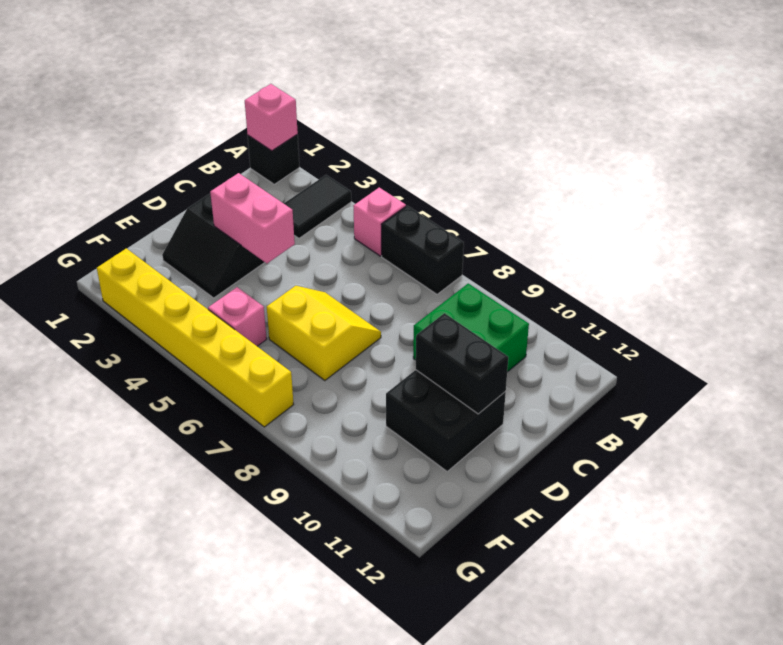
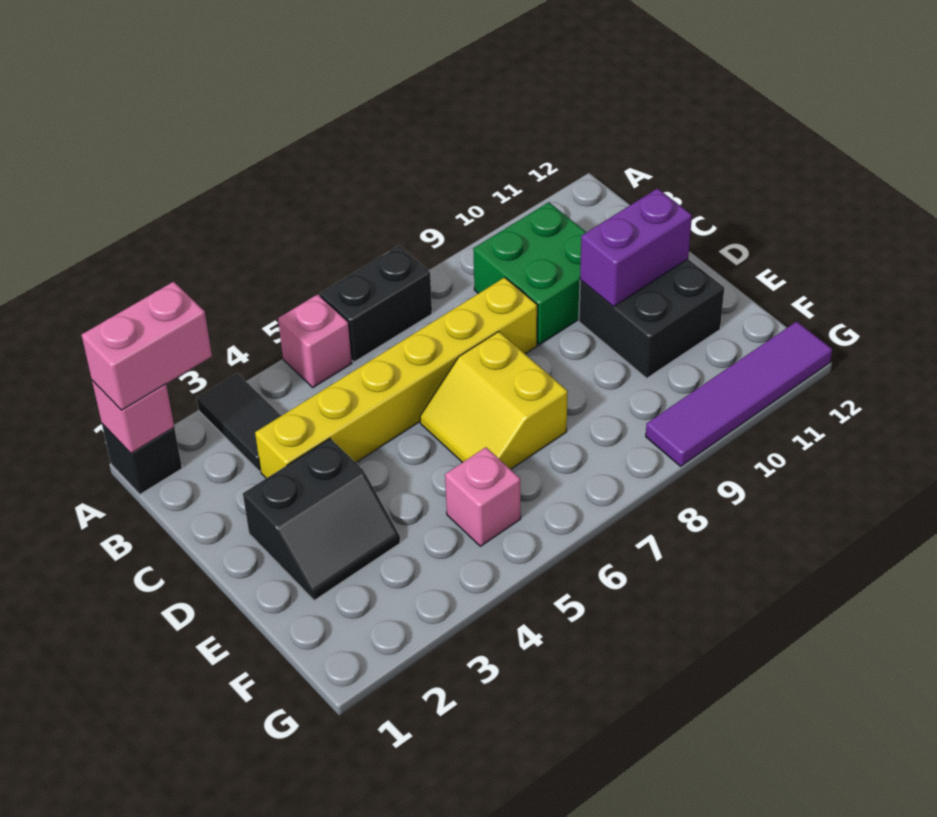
pink 1x2 brick [210,173,295,263] -> pink 1x2 brick moved to [82,282,212,410]
yellow 2x2 slope [267,286,381,381] -> yellow 2x2 slope turned to [420,332,568,469]
black 1x2 brick [416,313,508,414] -> purple 1x2 brick [580,189,692,307]
yellow 1x6 brick [97,248,294,427] -> yellow 1x6 brick moved to [255,277,537,478]
none -> purple 1x4 tile [646,321,832,466]

